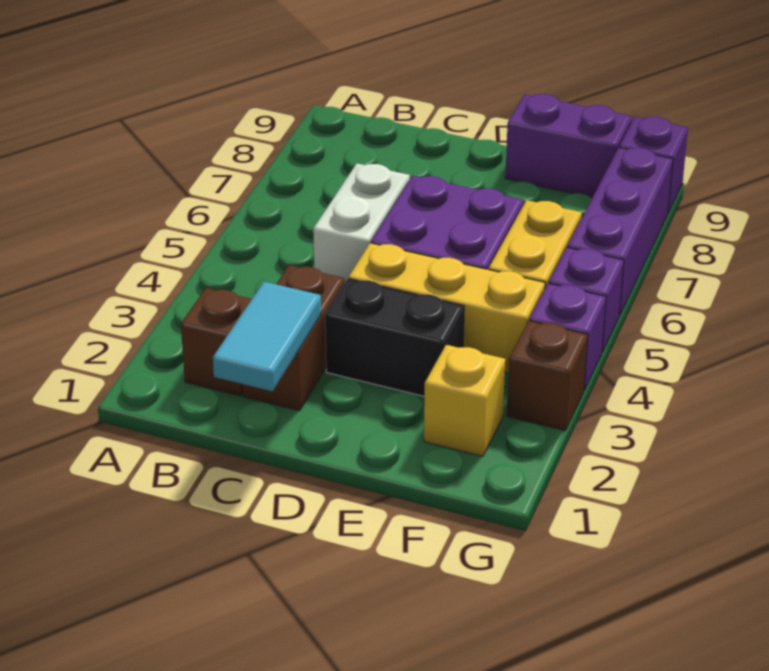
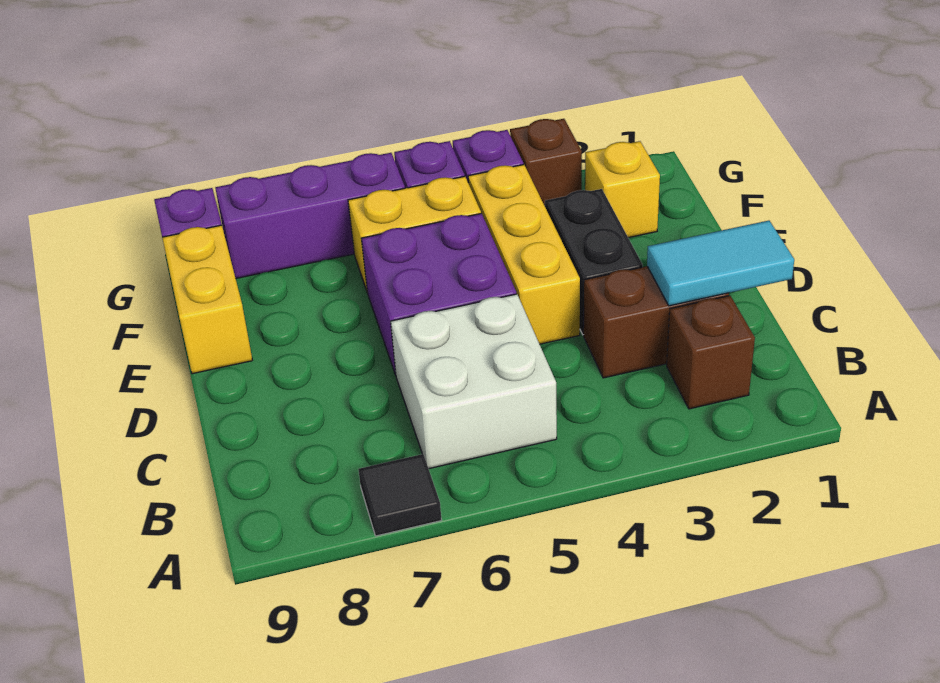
none -> black 1x1 tile [358,454,441,536]
white 1x2 brick [313,164,410,282] -> white 2x2 brick [391,294,557,469]
purple 1x2 brick [505,94,632,197] -> yellow 1x2 brick [162,225,252,374]

